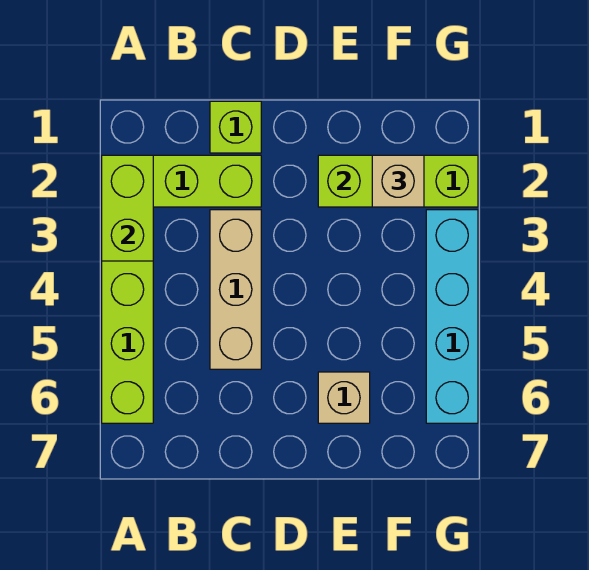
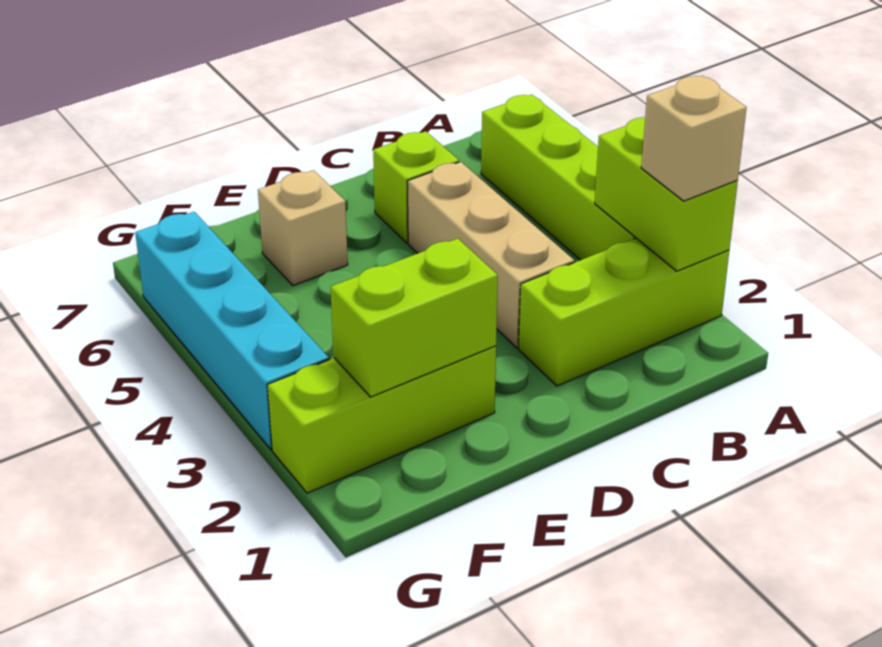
lime 1x1 brick [210,101,261,153] -> lime 1x1 brick moved to [373,131,459,243]
tan 1x1 brick [372,155,424,207] -> tan 1x1 brick moved to [641,76,747,201]

